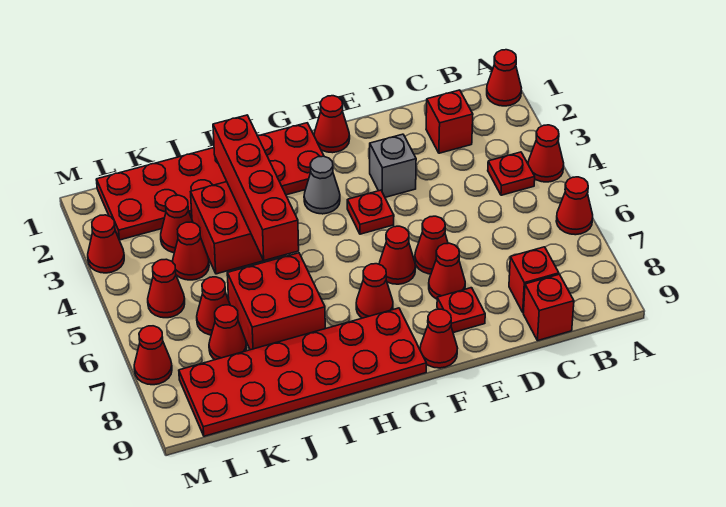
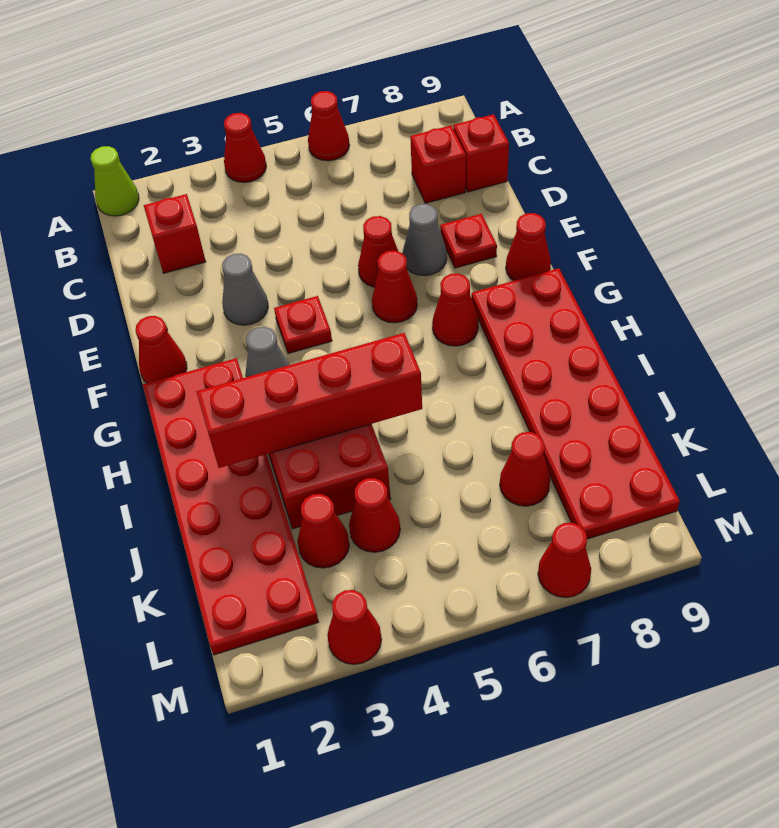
red 1x1 cone [487,50,521,106] -> lime 1x1 cone [91,146,139,216]
red 1x1 plate [488,152,535,195] -> none
grey 1x1 brick [370,134,416,197] -> grey 1x1 cone [222,253,268,325]
red 1x1 cone [429,243,465,299] -> grey 1x1 cone [402,204,447,276]
red 2x2 brick [227,253,325,350] -> none
red 1x1 cone [197,277,230,335] -> none
red 1x1 cone [148,259,185,318] -> none

